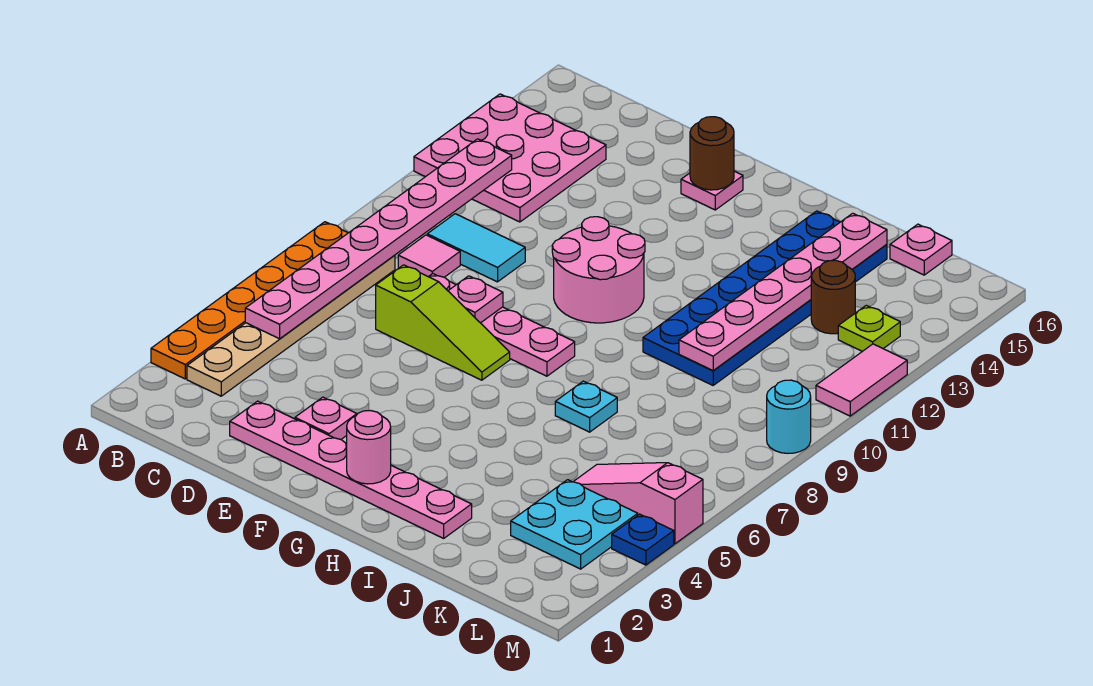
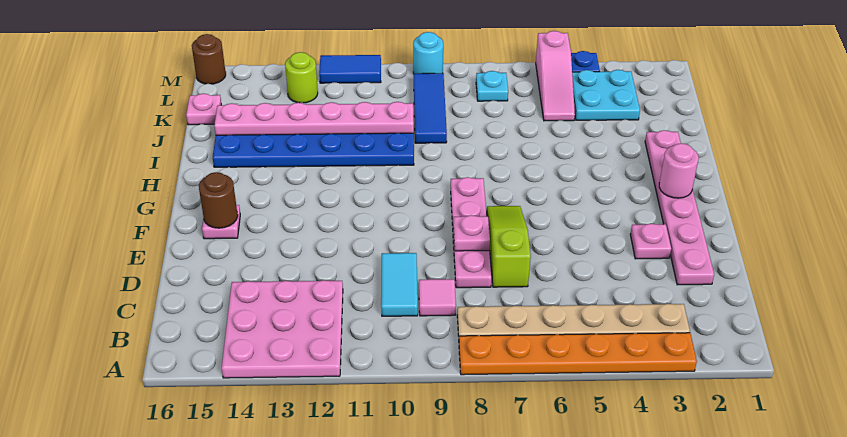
pink 1x8 plate [245,139,512,339] -> none
pink 2x2 round brick [552,217,645,323] -> none
cyan 1x1 plate [555,381,617,432] -> cyan 1x1 plate moved to [476,71,508,101]
none -> blue 1x3 tile [414,73,447,143]
brown 1x1 round brick [811,260,855,334] -> brown 1x1 round brick moved to [192,34,226,84]
lime 1x1 plate [838,305,900,351] -> lime 1x1 round brick [285,52,318,103]
pink 1x2 tile [816,344,907,416] -> blue 1x2 tile [319,55,381,83]

